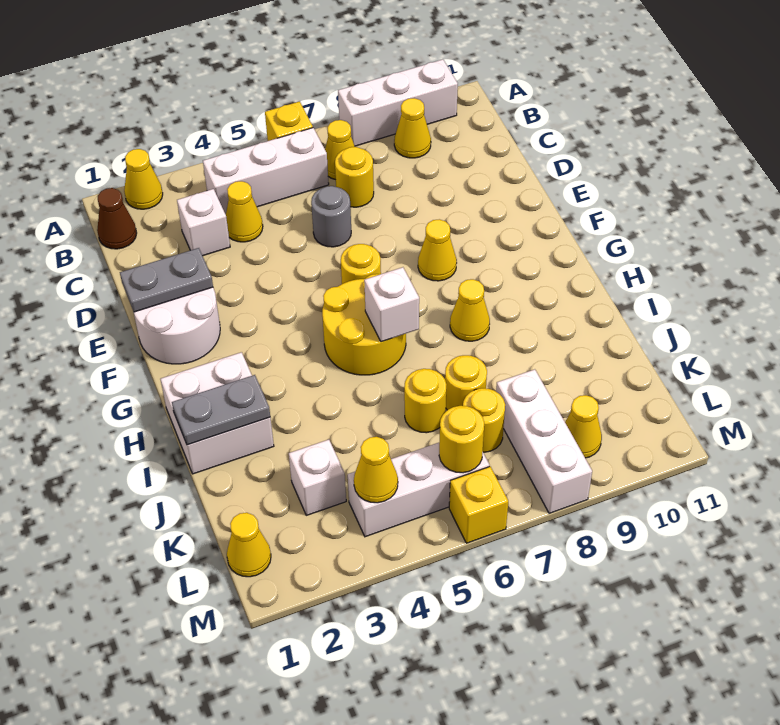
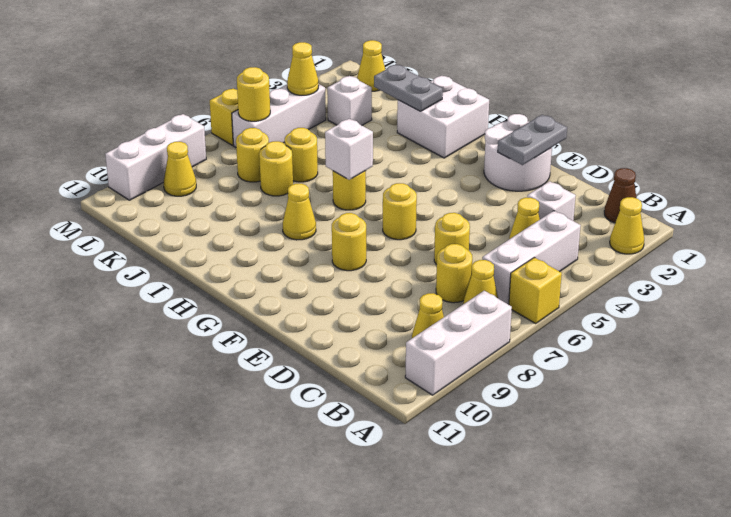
grey 1x1 round brick [311,186,351,247] -> yellow 1x1 round brick [434,213,470,265]
yellow 1x1 cone [418,219,457,281] -> yellow 1x1 round brick [332,213,366,271]
yellow 2x2 round brick [322,274,406,375] -> yellow 1x1 round brick [333,171,366,210]
grey 1x2 plate [172,375,270,445] -> grey 1x2 plate turned to [374,64,443,111]
white 1x3 brick [496,369,592,513] -> white 1x3 brick turned to [105,114,206,200]

